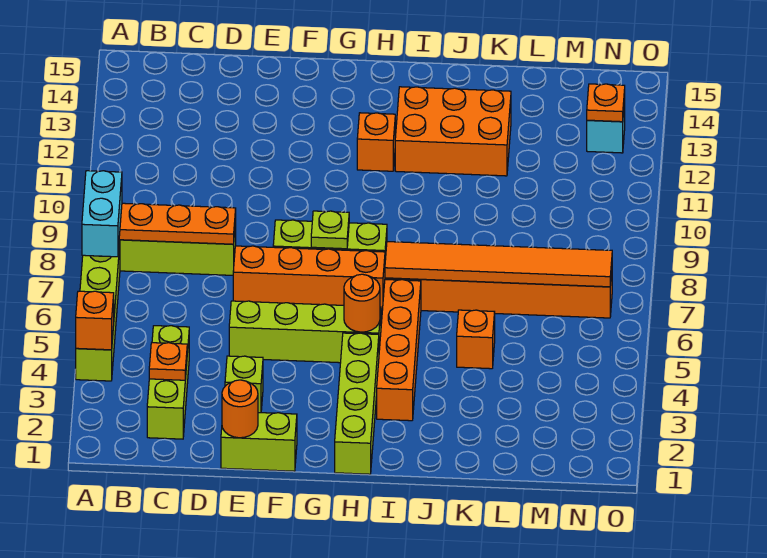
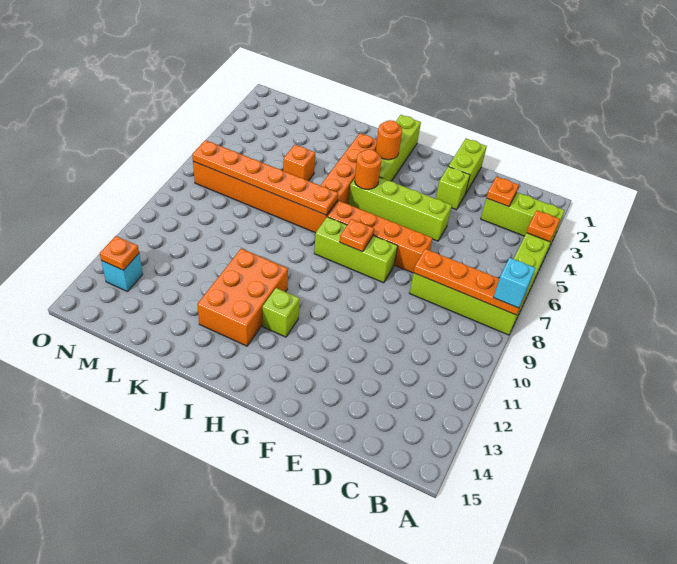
orange 1x1 brick [76,291,114,350] -> orange 1x1 plate [527,211,560,242]
cyan 1x2 brick [82,171,122,257] -> cyan 1x1 brick [493,258,535,308]
lime 1x3 brick [147,326,189,439] -> lime 1x3 brick turned to [481,192,565,241]
lime 1x2 brick [221,413,297,471] -> lime 1x2 brick turned to [449,139,487,194]
orange 1x1 round brick [222,380,258,438] -> orange 1x1 round brick moved to [376,120,402,160]
lime 1x1 plate [311,211,349,249] -> orange 1x1 plate [340,219,374,252]
orange 1x1 brick [357,113,395,171] -> lime 1x1 brick [262,288,300,337]
orange 1x6 tile [385,242,612,287] -> orange 1x6 plate [192,140,338,215]
orange 2x3 brick [395,87,511,176] -> orange 2x3 brick turned to [197,249,288,346]

